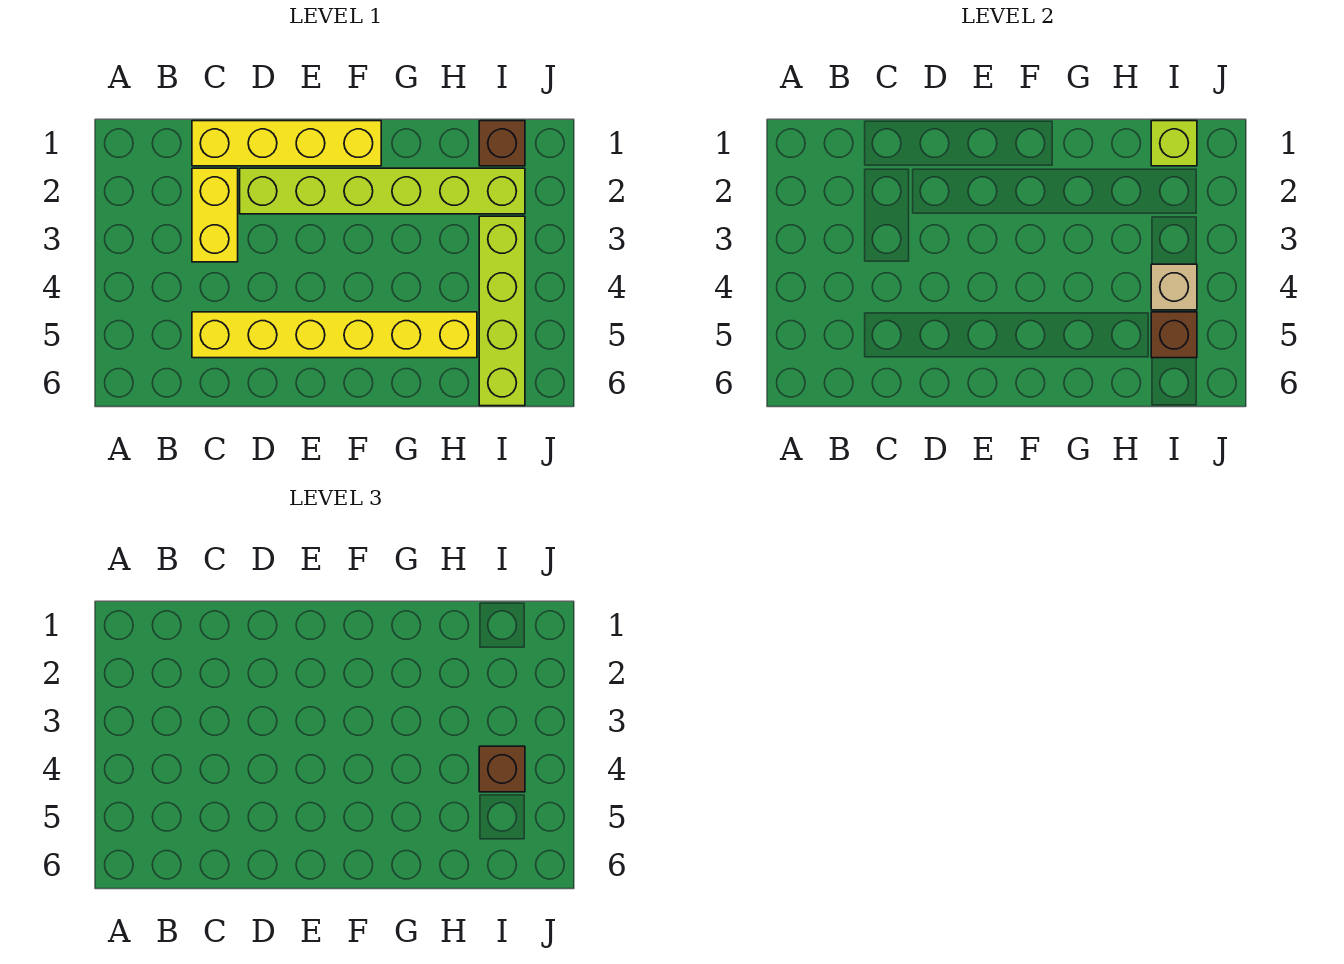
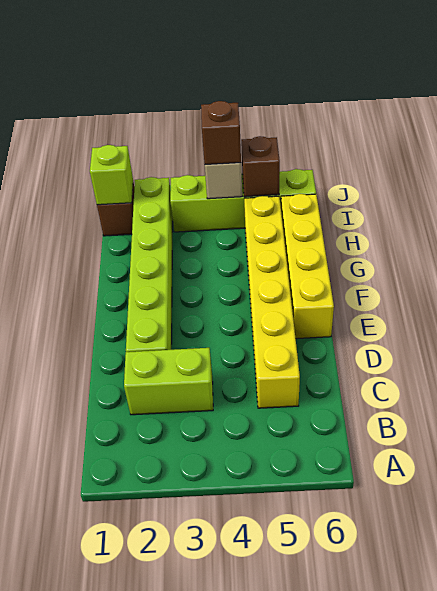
yellow 1x4 brick [192,121,381,166] -> yellow 1x4 brick moved to [281,194,334,339]
yellow 1x2 brick [192,168,238,262] -> lime 1x2 brick [124,348,213,415]

